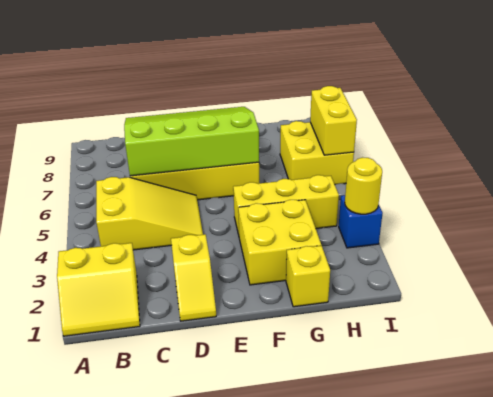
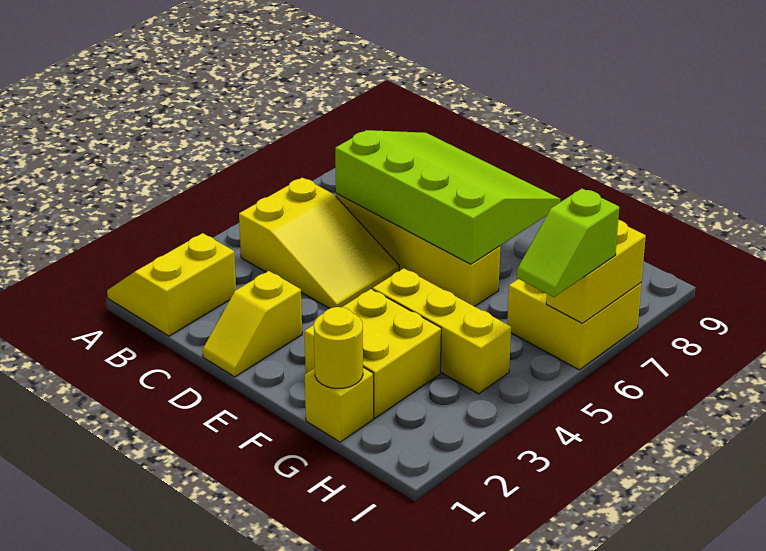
yellow 2x2 slope [57,243,140,336] -> yellow 2x2 slope turned to [107,233,236,336]
blue 1x1 brick [339,195,383,248] -> none
yellow 1x1 round brick [345,157,382,214] -> yellow 1x1 round brick moved to [314,307,363,389]
none -> lime 1x2 slope [517,189,619,297]

